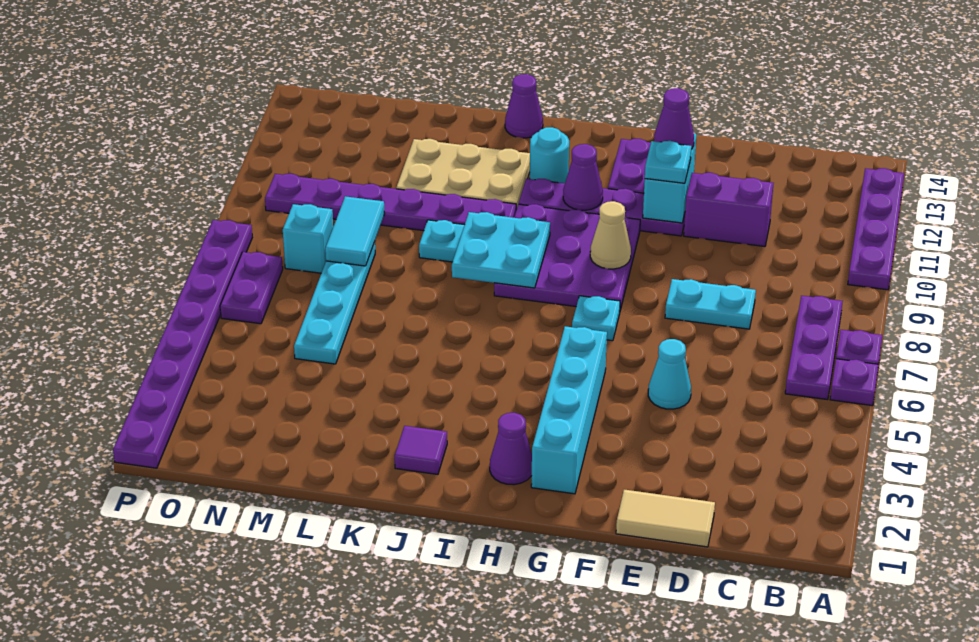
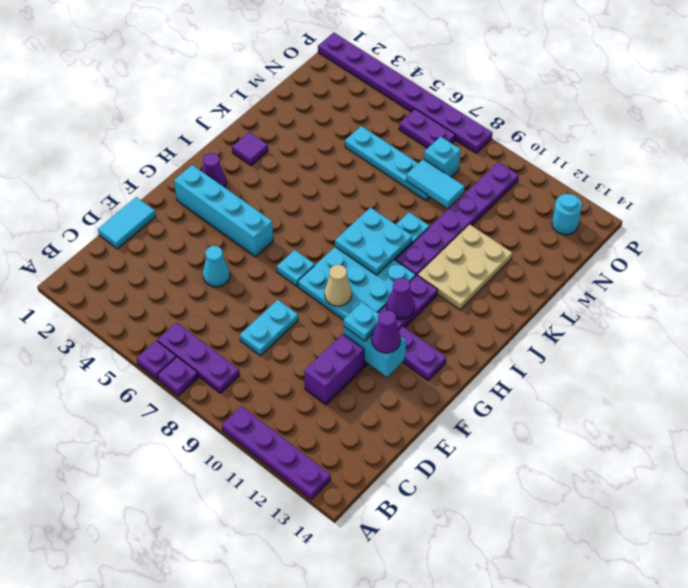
tan 1x2 tile [616,490,715,547] -> cyan 1x2 tile [98,197,156,249]
purple 3x3 plate [494,204,640,310] -> cyan 3x3 plate [298,247,416,320]
cyan 1x1 round brick [530,127,569,183] -> cyan 1x1 round brick moved to [552,194,582,235]
purple 1x1 cone [505,74,543,138] -> none

